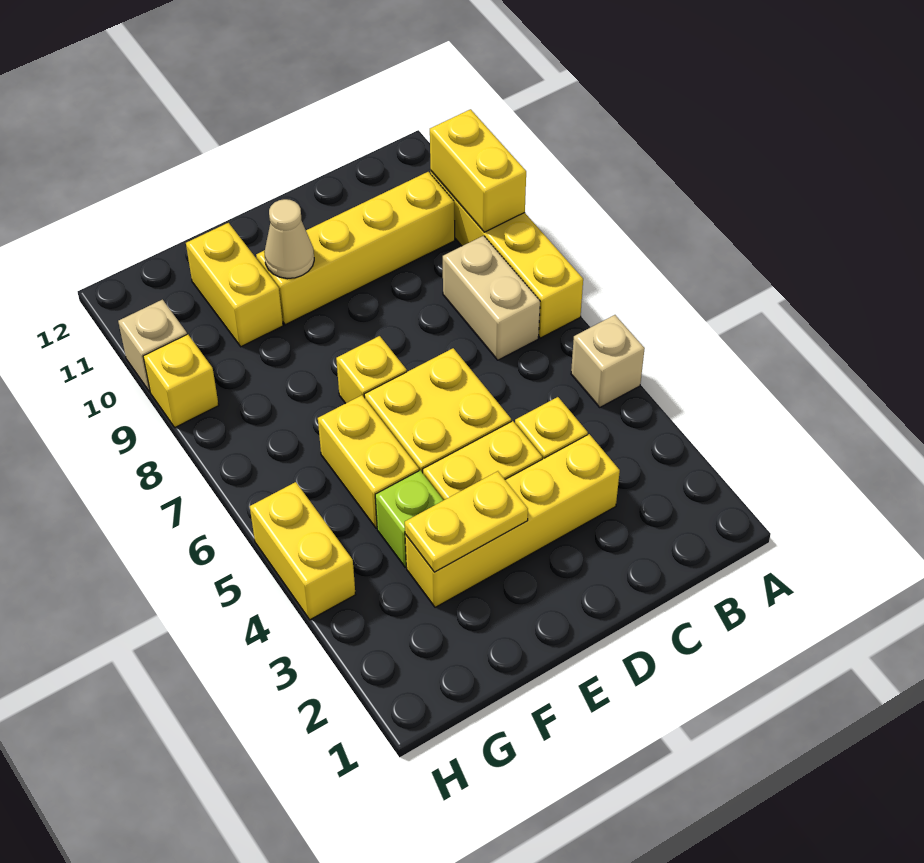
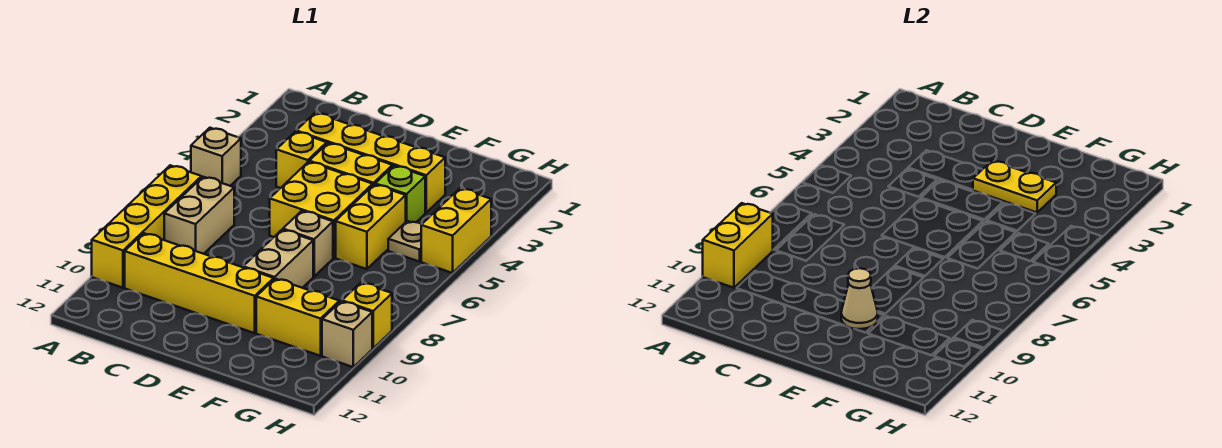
yellow 1x1 brick [336,336,407,403] -> tan 1x1 brick [283,211,333,277]
none -> tan 1x2 brick [243,230,313,288]
yellow 1x2 brick [186,223,283,347] -> yellow 1x2 brick turned to [256,279,339,356]
none -> tan 1x1 plate [388,221,422,262]

